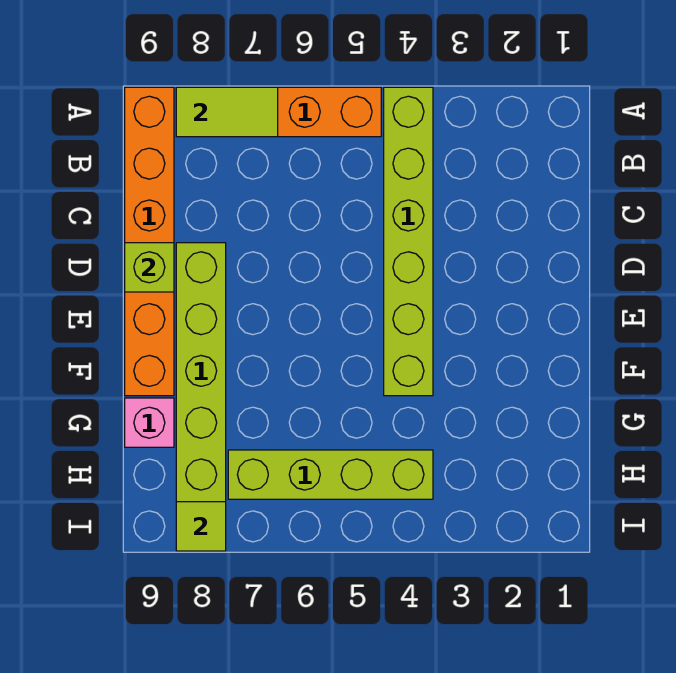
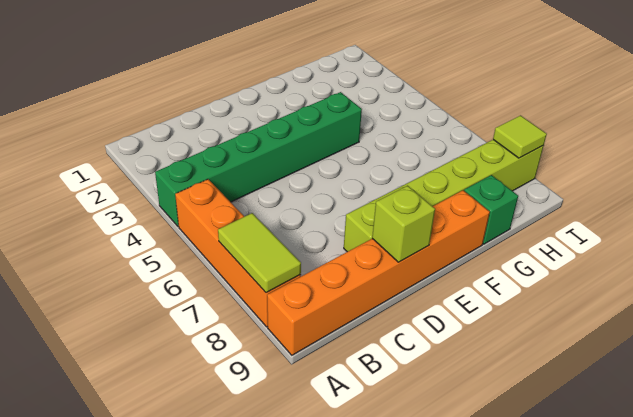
lime 1x6 brick [384,87,433,396] -> green 1x6 brick [155,92,362,227]
pink 1x1 brick [125,398,174,447] -> green 1x1 brick [464,175,518,244]
lime 1x4 brick [228,450,433,499] -> none

